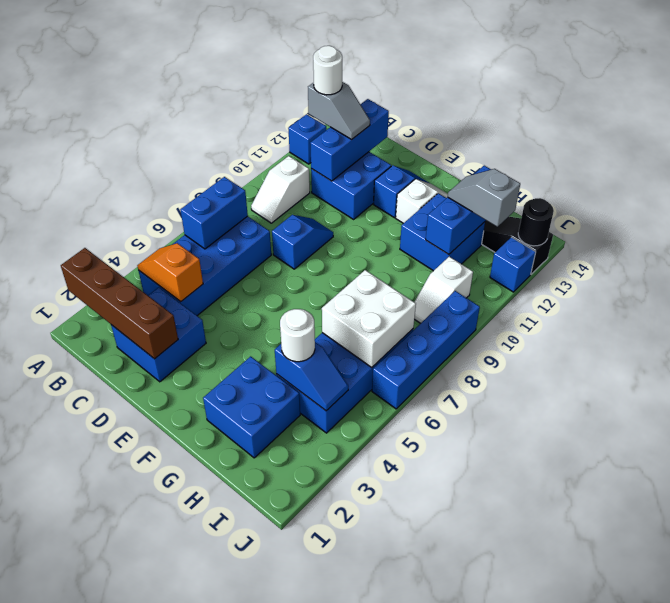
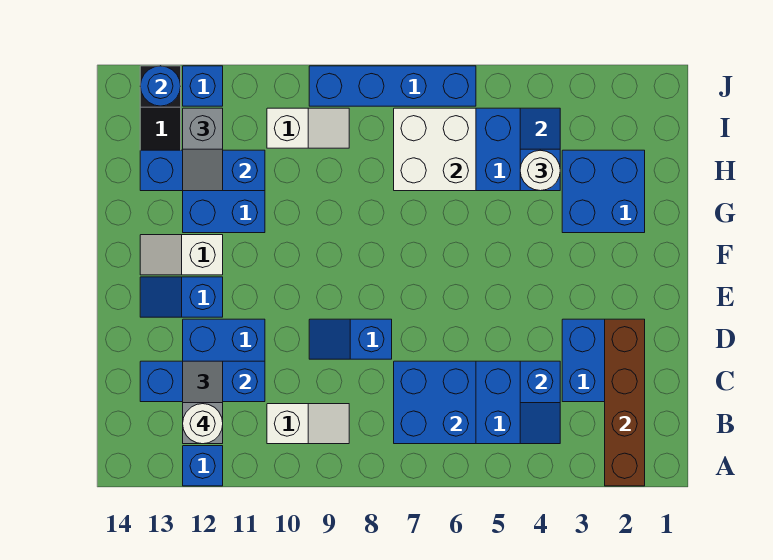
orange 1x2 slope [137,243,203,302] -> blue 1x2 slope [520,361,560,444]
blue 1x2 brick [180,177,248,249] -> blue 2x2 brick [394,361,476,444]
black 1x1 round brick [518,198,554,246] -> blue 1x1 round brick [140,66,181,106]

